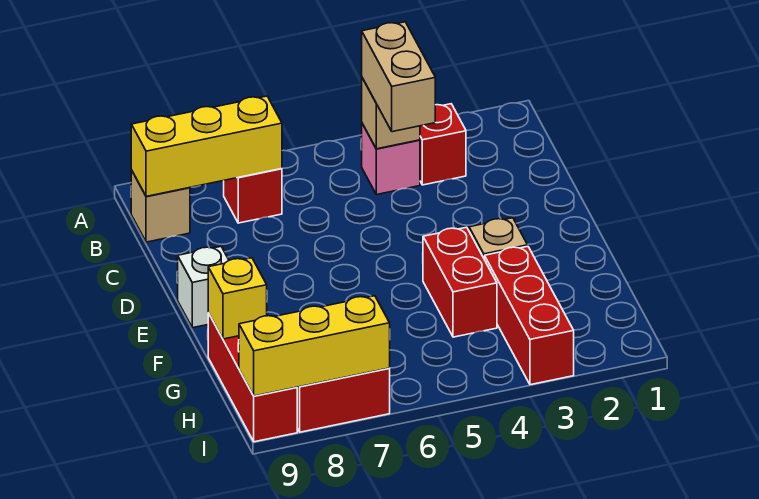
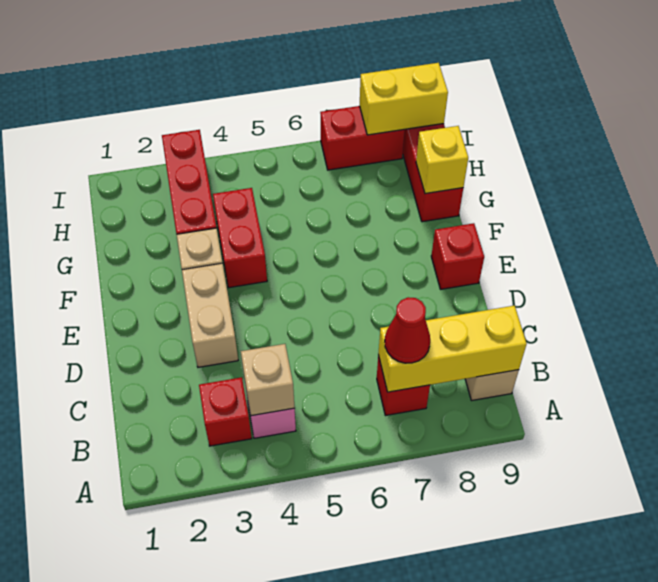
tan 1x2 brick [362,22,435,132] -> tan 1x2 brick moved to [182,263,238,367]
none -> red 1x1 cone [385,297,430,363]
white 1x1 brick [178,247,229,328] -> red 1x1 brick [431,223,484,289]
yellow 1x3 brick [239,296,390,396] -> yellow 1x2 brick [360,63,448,135]

